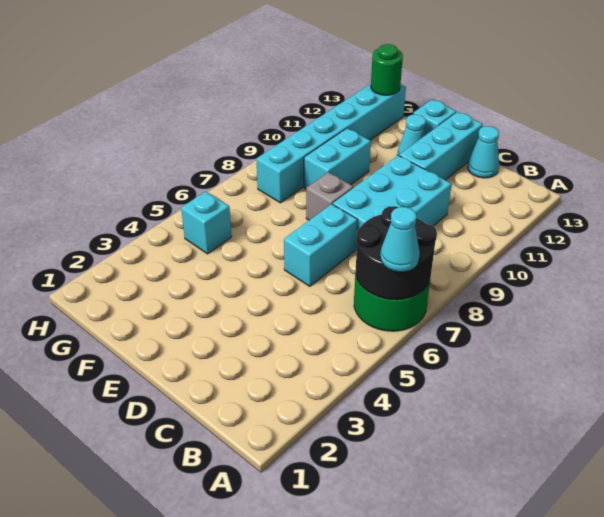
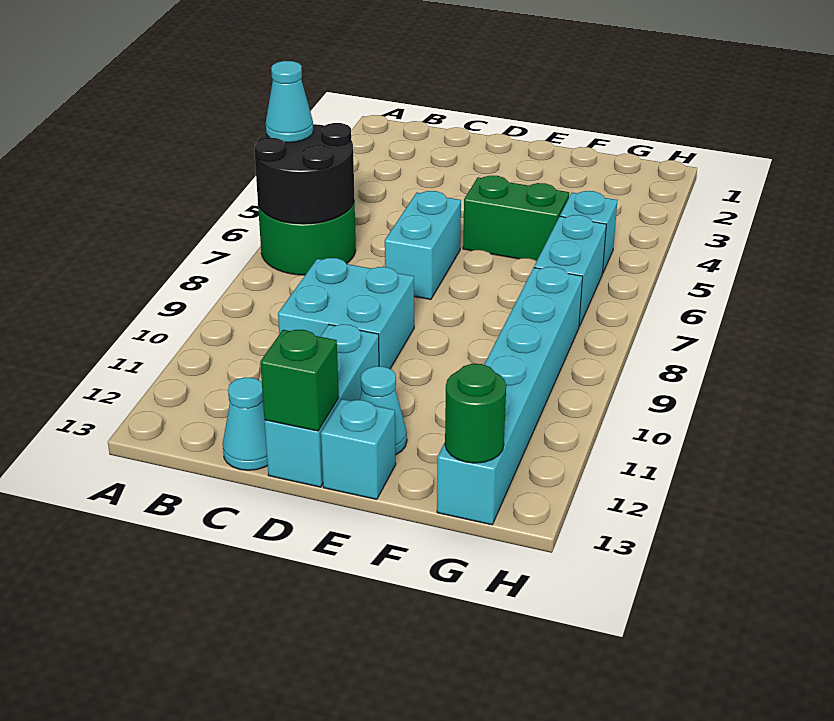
cyan 2x3 brick [333,155,452,249] -> cyan 2x2 brick [278,258,414,369]
none -> green 1x1 brick [260,330,339,431]
none -> green 1x2 brick [463,176,569,261]
grey 1x1 brick [306,172,353,220] -> none
cyan 1x2 brick [304,128,371,189] -> cyan 1x2 brick moved to [534,215,606,326]

